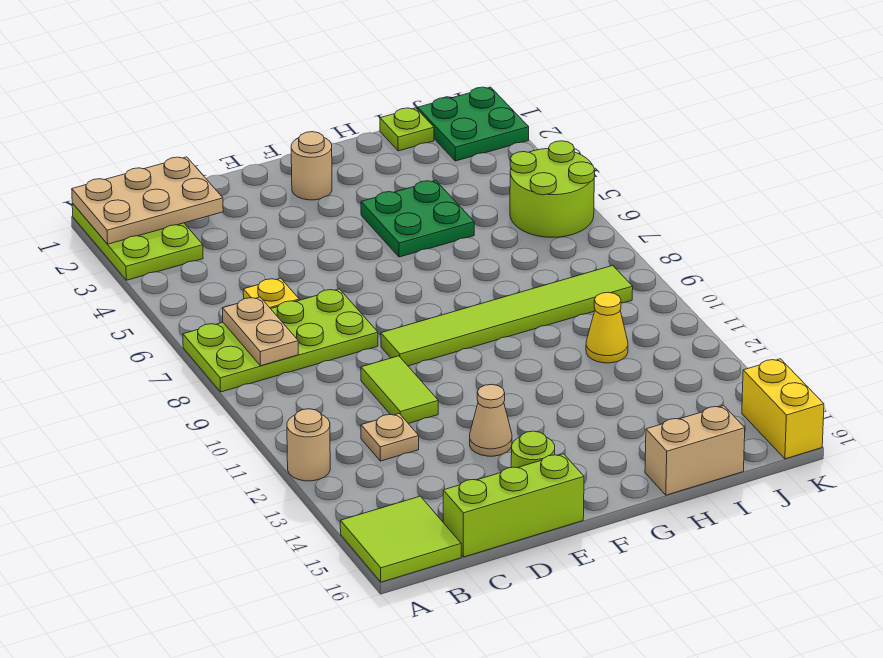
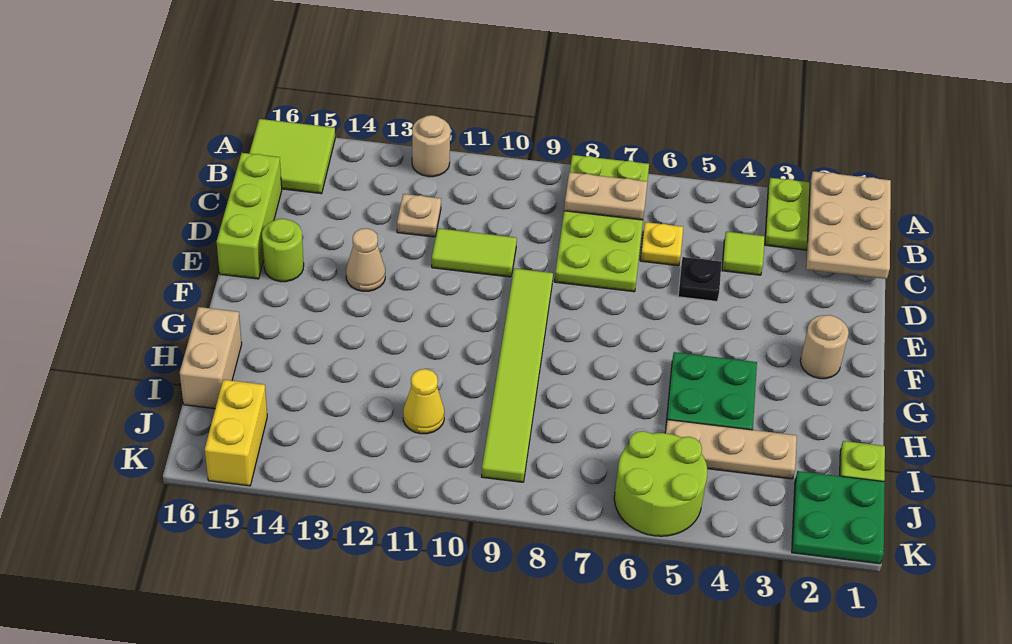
none -> lime 1x1 tile [722,232,765,275]
none -> black 1x1 plate [678,257,722,301]
none -> tan 1x3 plate [665,420,797,479]
yellow 1x2 brick [742,359,824,459] -> yellow 1x2 brick turned to [205,380,267,486]

